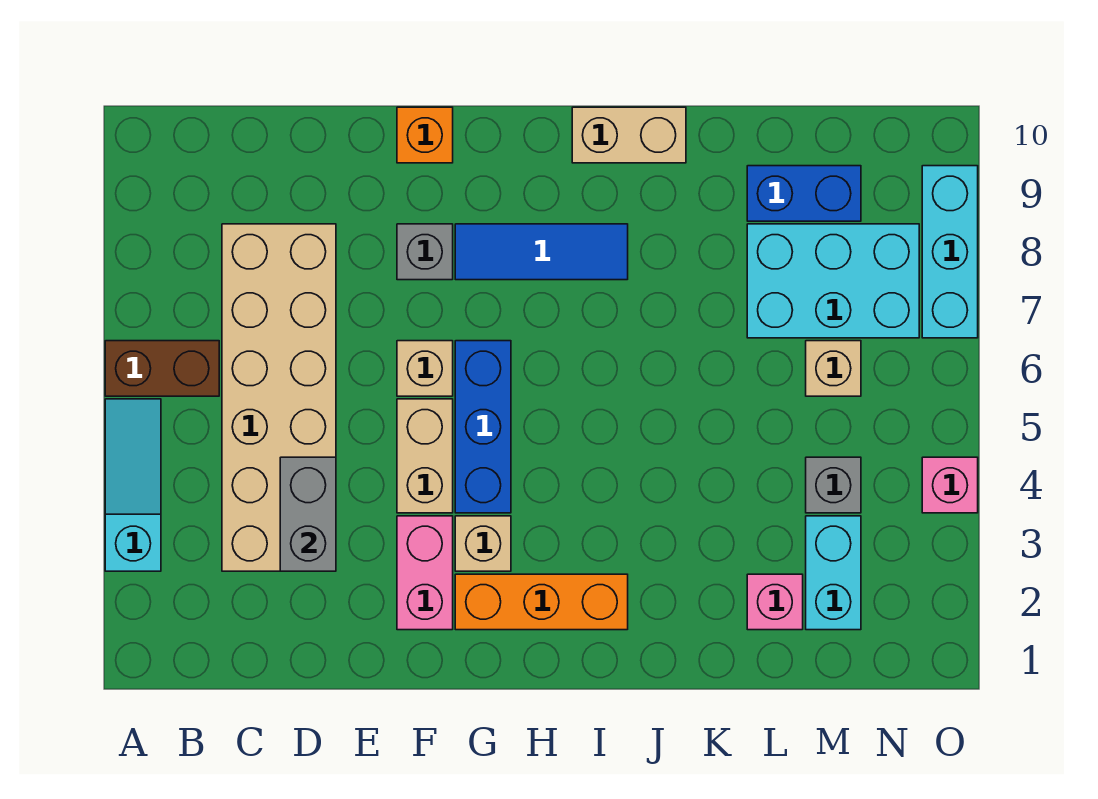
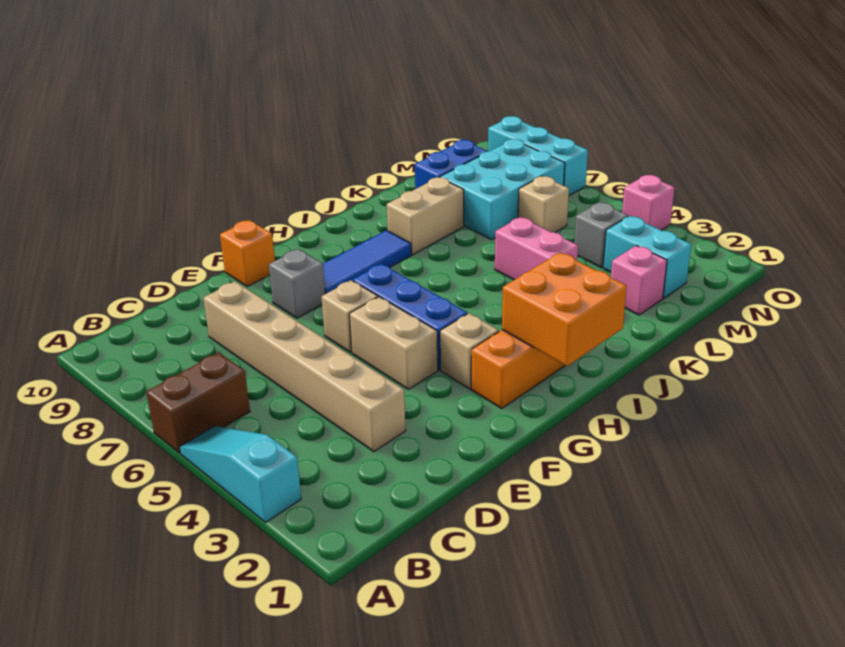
tan 2x6 brick [222,224,336,571] -> tan 1x6 brick [203,281,406,452]
grey 1x2 brick [280,457,336,571] -> none
pink 1x2 brick [397,516,453,630] -> pink 1x2 brick moved to [495,217,578,280]
none -> orange 2x2 brick [502,253,627,366]
tan 1x2 brick [572,107,686,163] -> tan 1x2 brick moved to [387,177,464,255]

